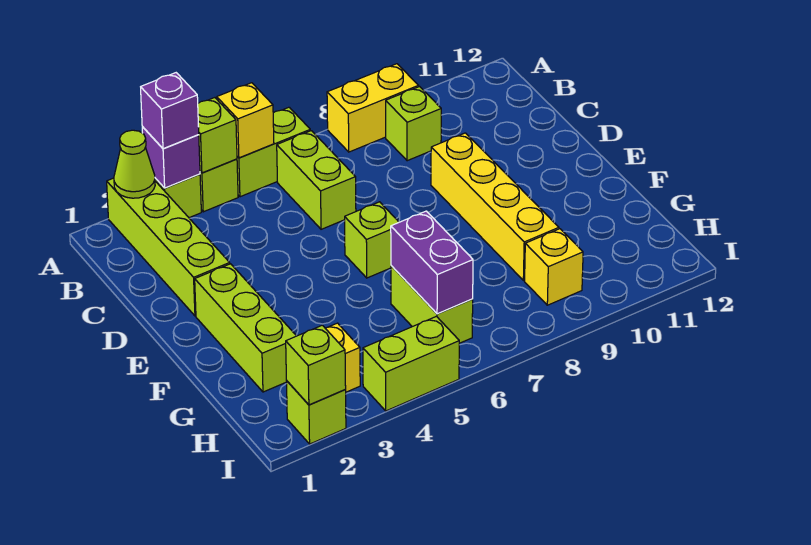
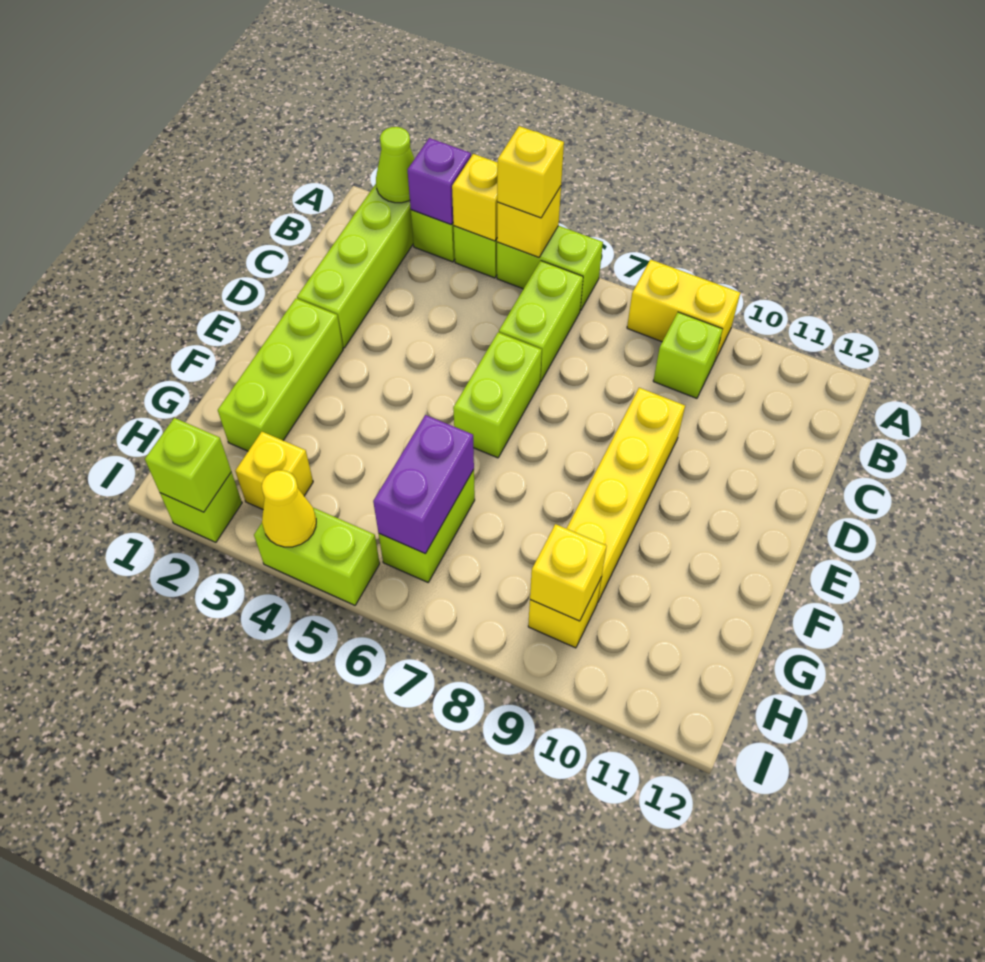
purple 1x1 brick [141,73,199,149] -> none
lime 1x1 brick [198,98,237,173] -> yellow 1x1 brick [452,154,498,241]
none -> yellow 1x1 brick [497,126,564,218]
lime 1x1 brick [345,202,399,278] -> lime 1x2 brick [453,333,542,458]
none -> yellow 1x1 brick [530,524,607,621]
none -> yellow 1x1 cone [262,470,316,547]

